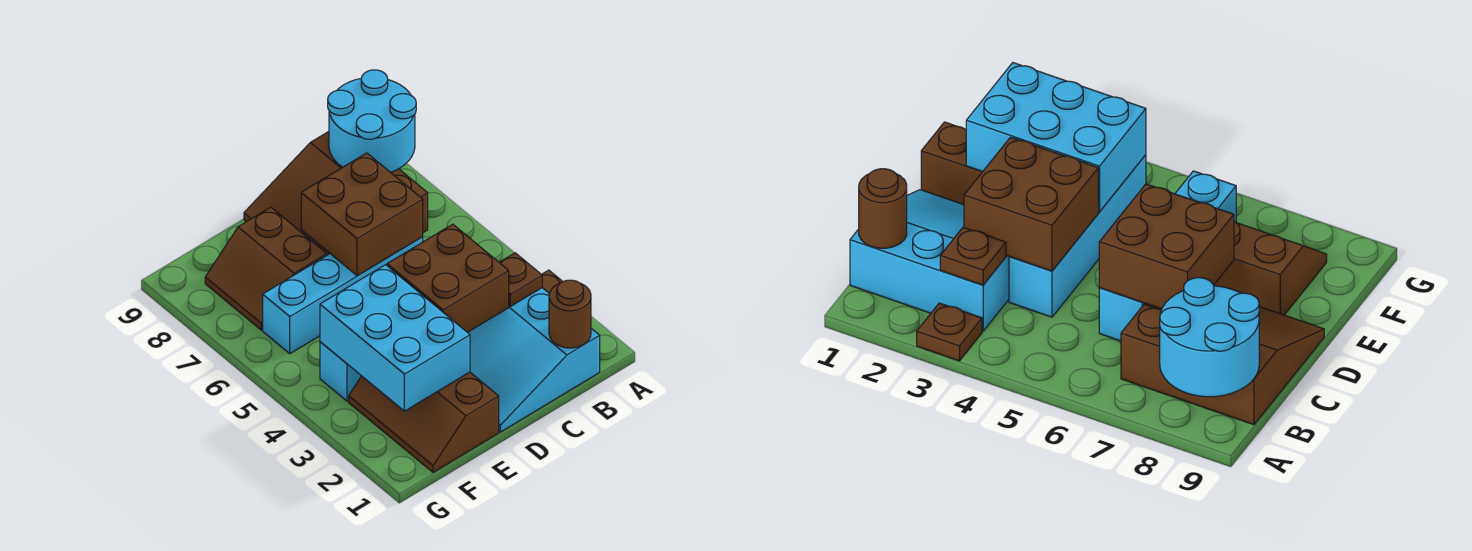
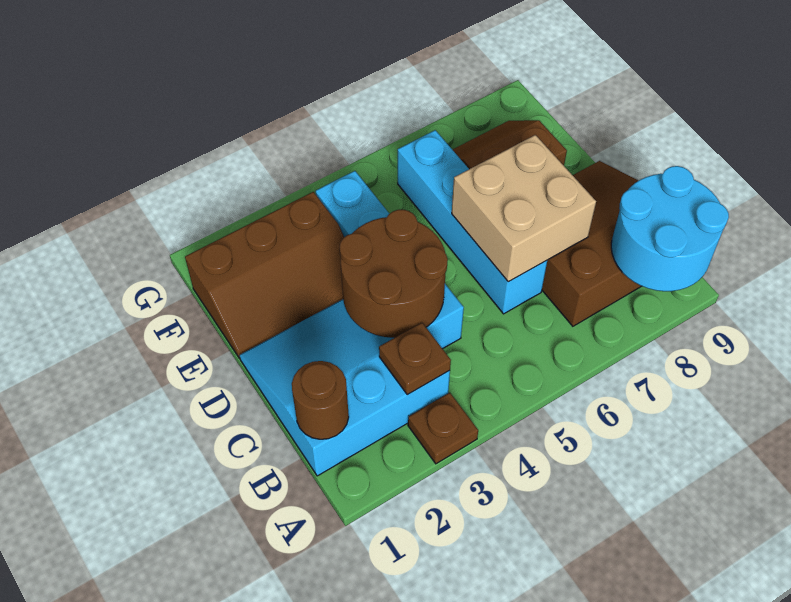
brown 2x2 brick [387,224,509,333] -> brown 2x2 round brick [340,210,448,338]
brown 2x2 brick [301,153,423,276] -> tan 2x2 brick [452,135,596,282]
brown 2x3 slope [349,372,499,472] -> brown 2x3 slope turned to [185,192,344,358]
cyan 2x3 brick [320,265,470,411] -> none

